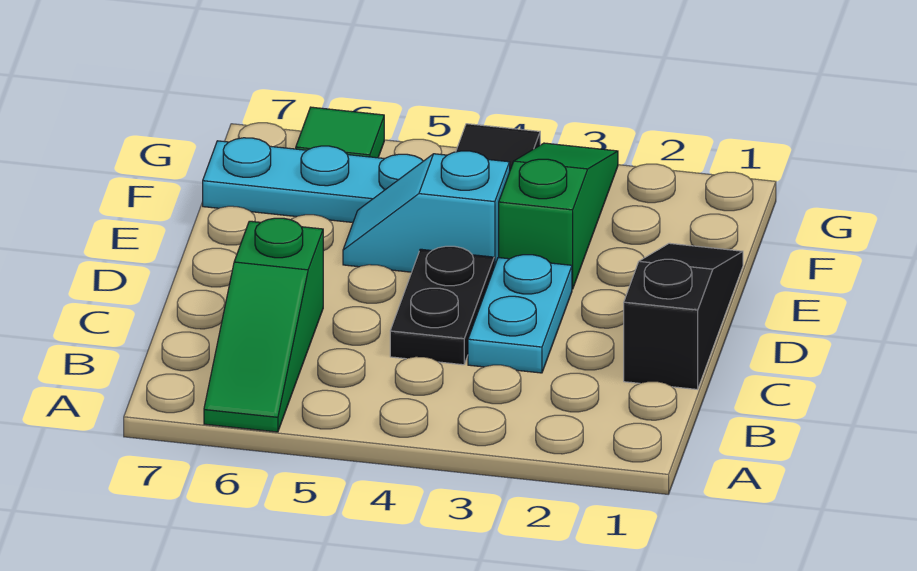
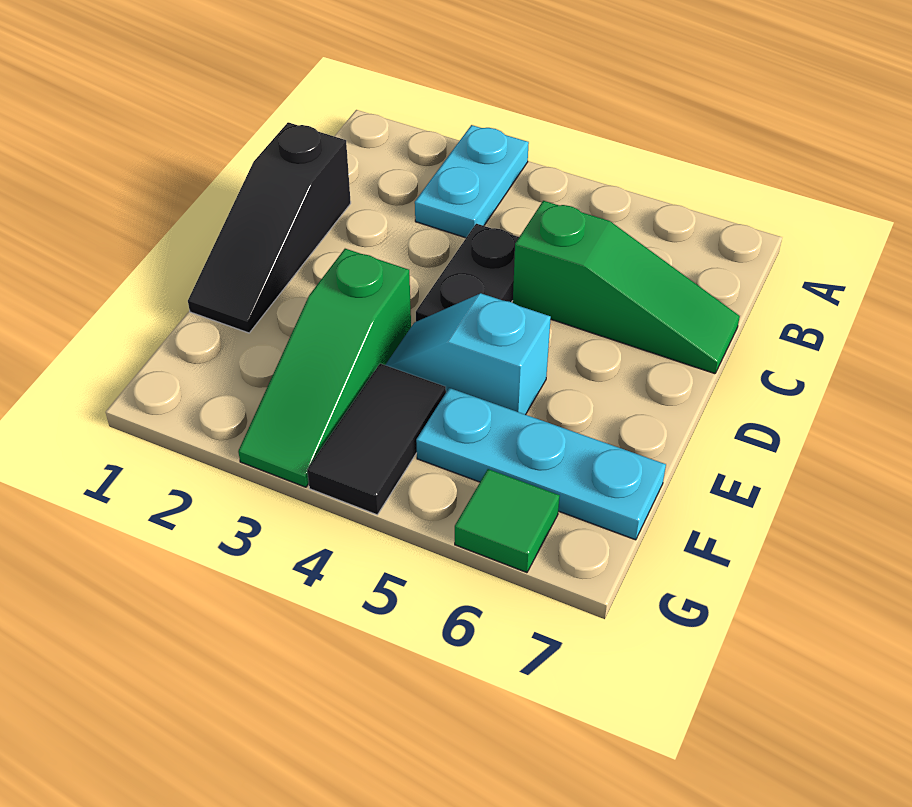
green 1x3 slope [204,218,323,432] -> green 1x3 slope turned to [513,201,740,374]
cyan 1x2 plate [468,255,572,373] -> cyan 1x2 plate moved to [415,125,529,238]
cyan 1x2 slope [343,151,510,272] -> cyan 1x2 slope turned to [386,293,551,415]

